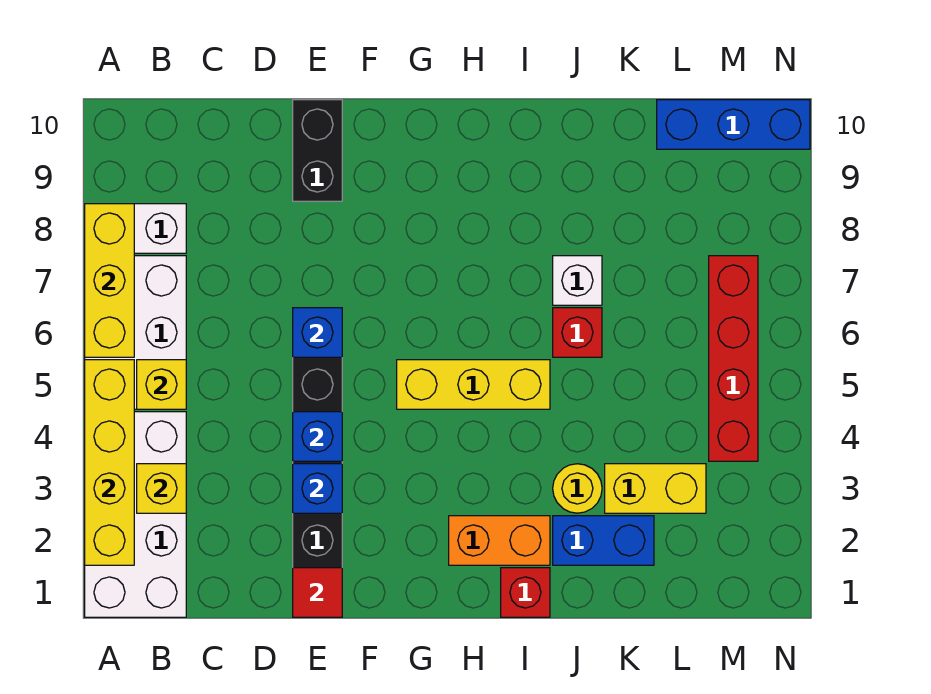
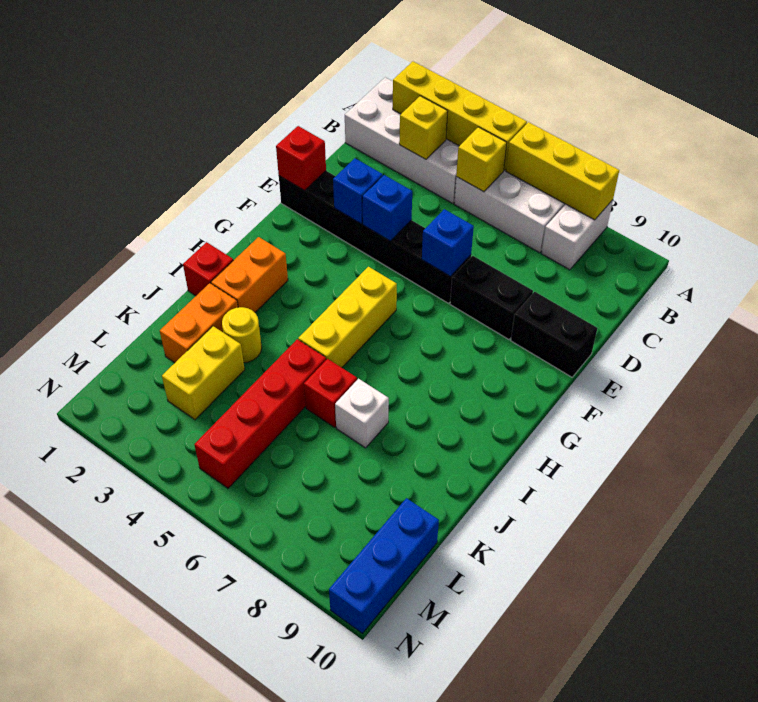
red 1x1 tile [293,568,342,617] -> red 1x1 brick [276,126,326,190]
none -> black 1x2 brick [450,256,533,340]
blue 1x2 brick [553,516,654,565] -> orange 1x2 brick [160,283,238,363]
red 1x4 brick [709,256,758,461] -> red 1x4 brick turned to [194,339,326,488]

